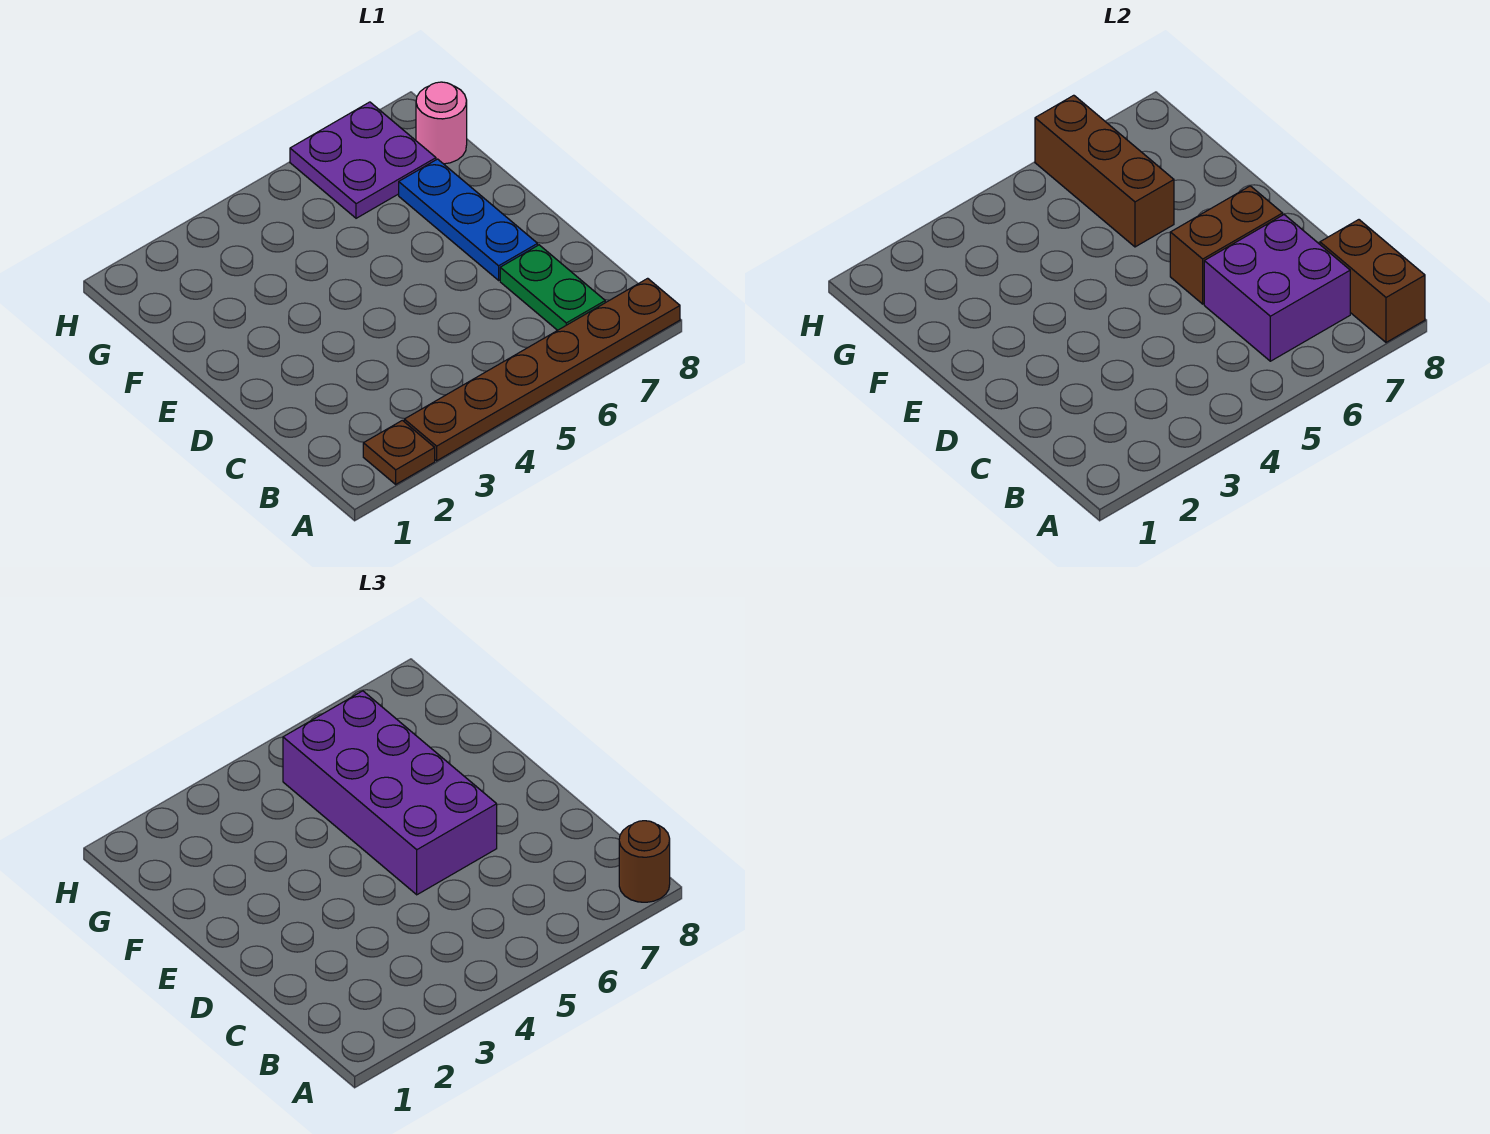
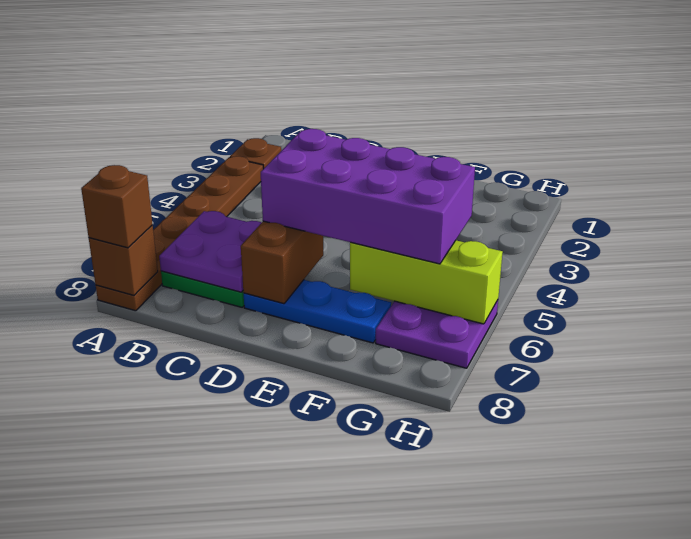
brown 1x2 brick [1320,220,1425,342] -> brown 1x1 brick [89,225,158,295]
brown 1x1 round brick [619,821,670,902] -> brown 1x1 brick [81,165,153,248]
purple 2x2 brick [1204,215,1350,361] -> purple 2x2 plate [159,211,262,292]
brown 1x3 brick [1035,95,1174,247] -> lime 1x3 brick [350,240,503,324]
pink 1x1 round brick [416,82,467,164] -> none

